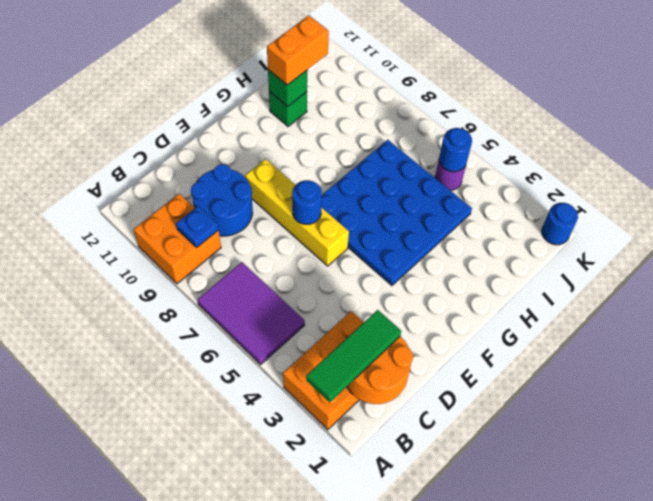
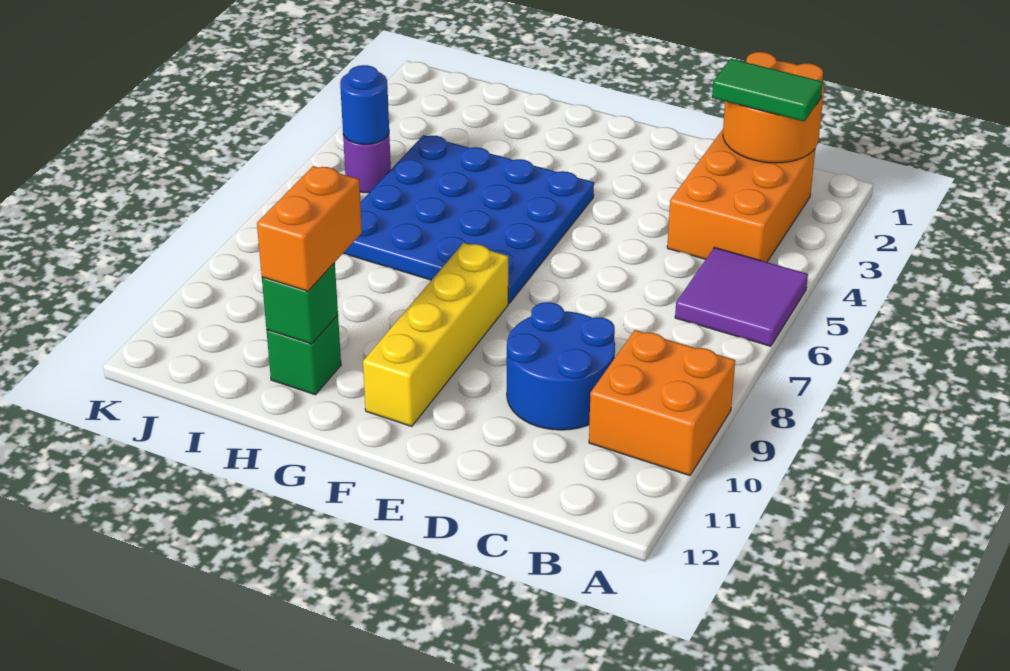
orange 2x3 brick [283,311,364,430] -> orange 2x3 brick turned to [667,130,815,262]
green 1x3 tile [306,310,401,402] -> green 1x2 tile [712,59,823,122]
purple 2x3 tile [197,262,305,364] -> purple 2x2 tile [675,247,808,346]
blue 1x1 plate [176,206,219,248] -> none
yellow 1x4 brick [245,159,349,266] -> yellow 1x4 brick moved to [363,243,508,426]
blue 1x1 round brick [292,180,322,224] -> none
orange 1x2 brick [267,15,329,85] -> orange 1x2 brick turned to [257,166,362,291]
blue 1x1 round brick [542,203,578,245] -> none

